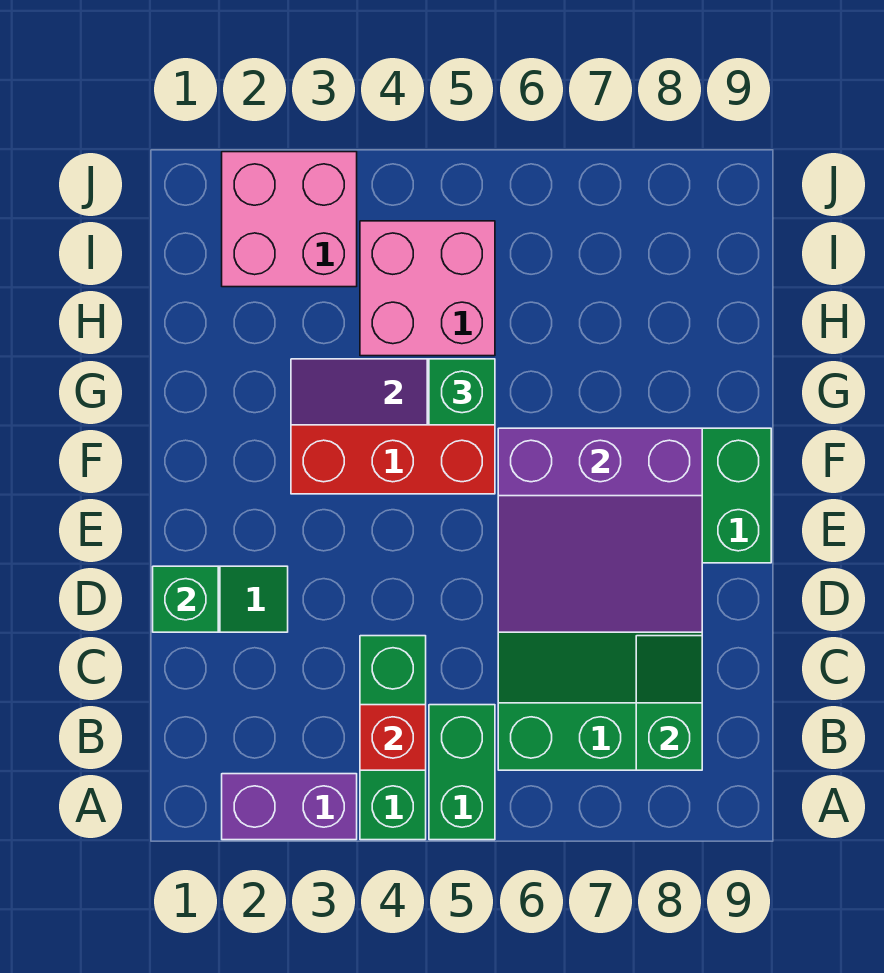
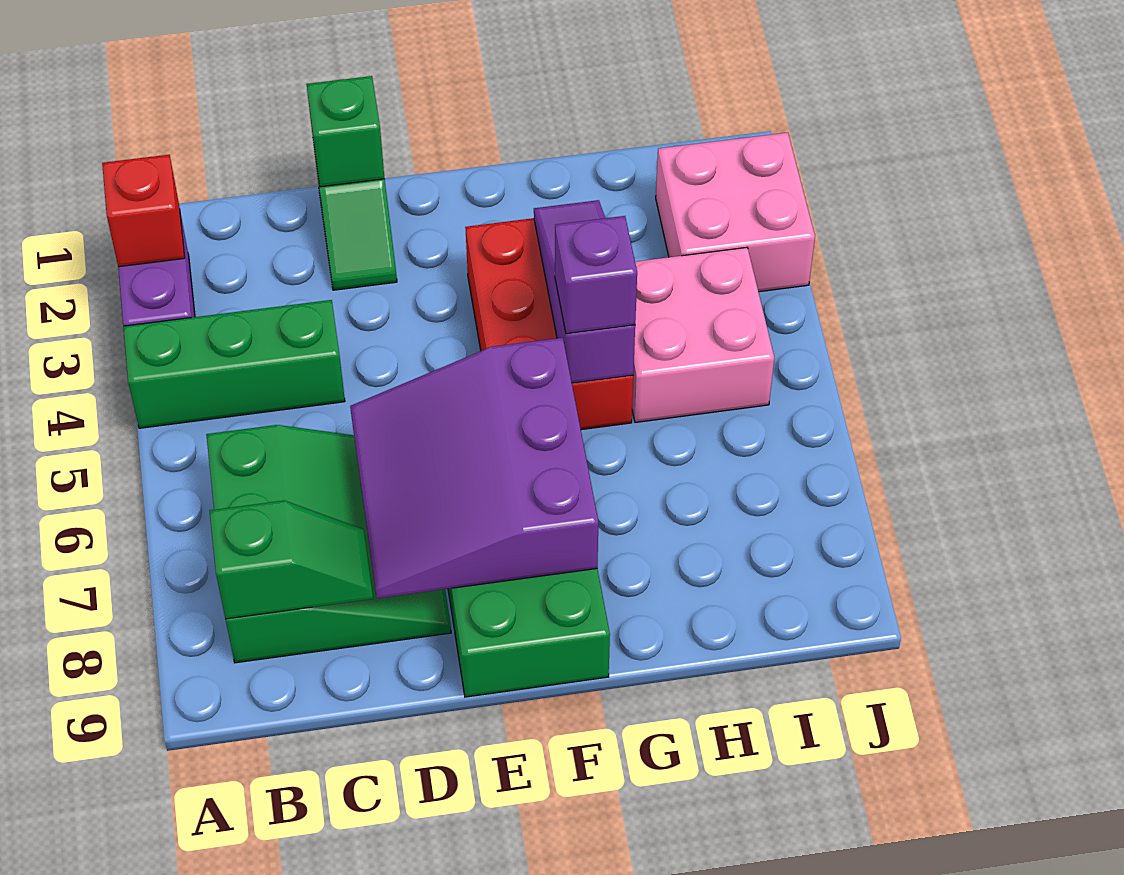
green 1x2 brick [429,705,495,840] -> none
red 1x1 brick [360,705,426,770] -> red 1x1 brick moved to [102,155,185,267]
green 1x1 brick [429,359,495,425] -> purple 1x1 brick [555,216,637,334]

